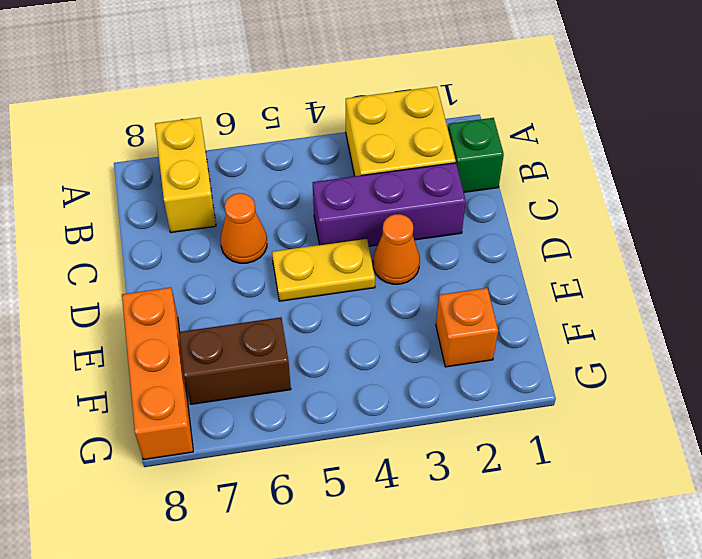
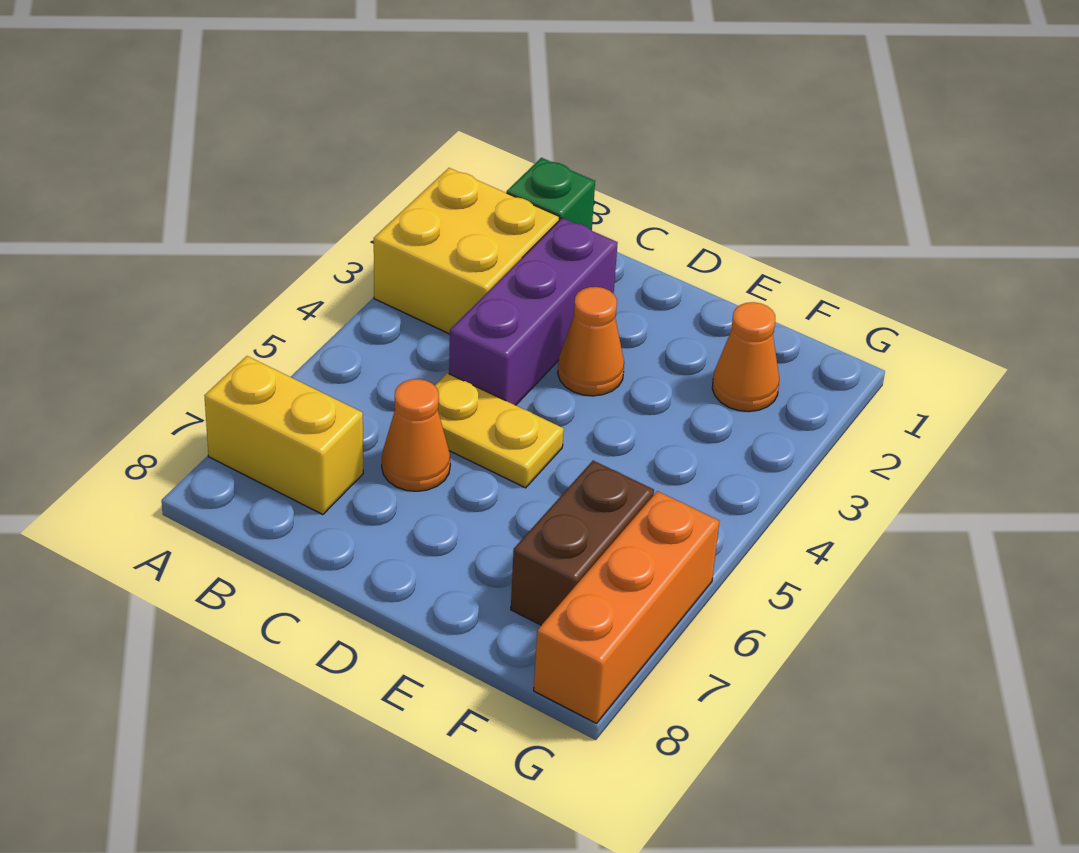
yellow 1x2 plate [272,238,375,301] -> yellow 1x2 plate turned to [435,373,564,488]
orange 1x3 brick [122,288,193,460] -> orange 1x3 brick turned to [534,491,720,723]
orange 1x1 brick [436,288,498,367] -> orange 1x1 cone [712,302,779,412]

